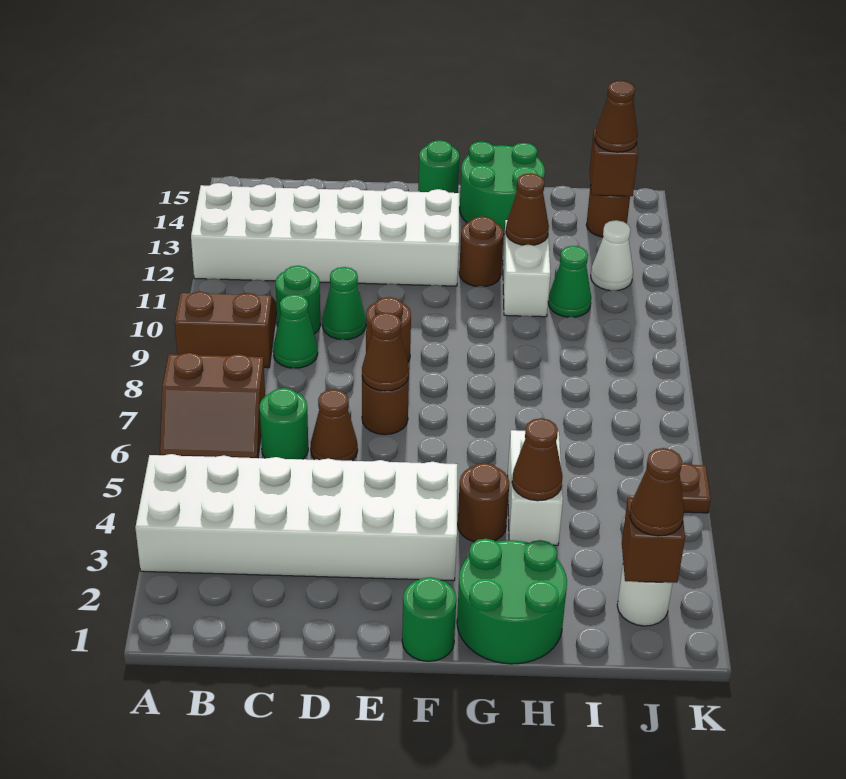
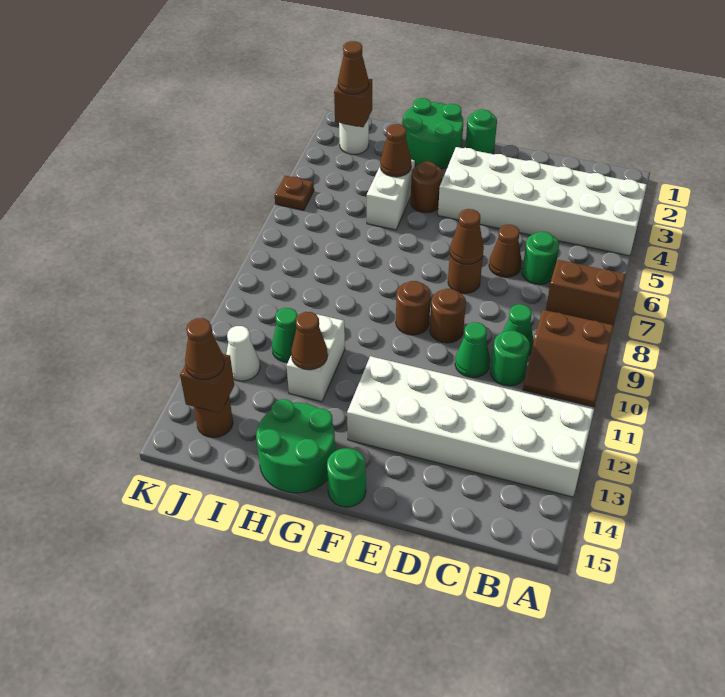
brown 1x1 round brick [459,216,504,287] -> brown 1x1 round brick moved to [396,281,431,335]

